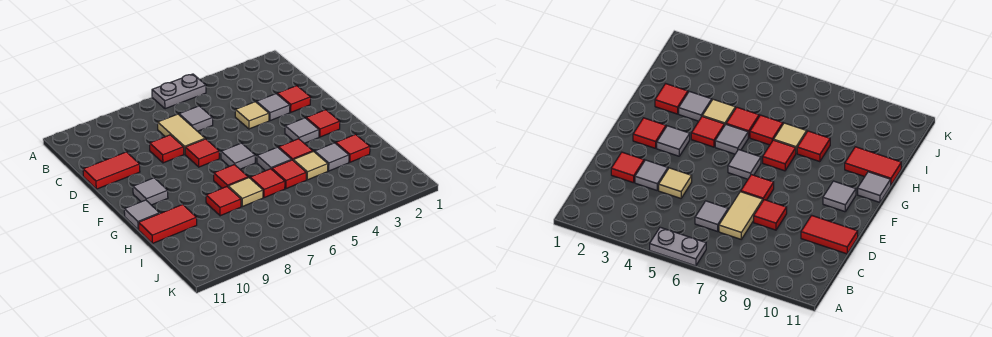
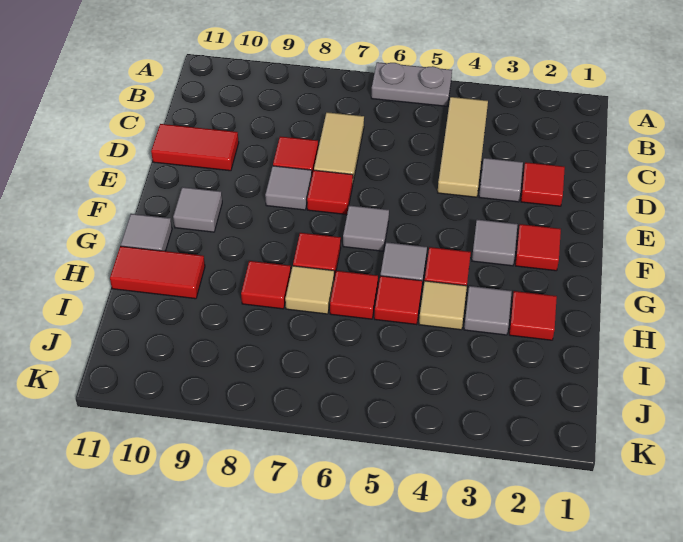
grey 1x1 tile [179,106,213,131] -> grey 1x1 tile moved to [265,166,312,210]
tan 1x1 tile [235,102,269,129] -> tan 1x3 tile [438,97,488,197]

